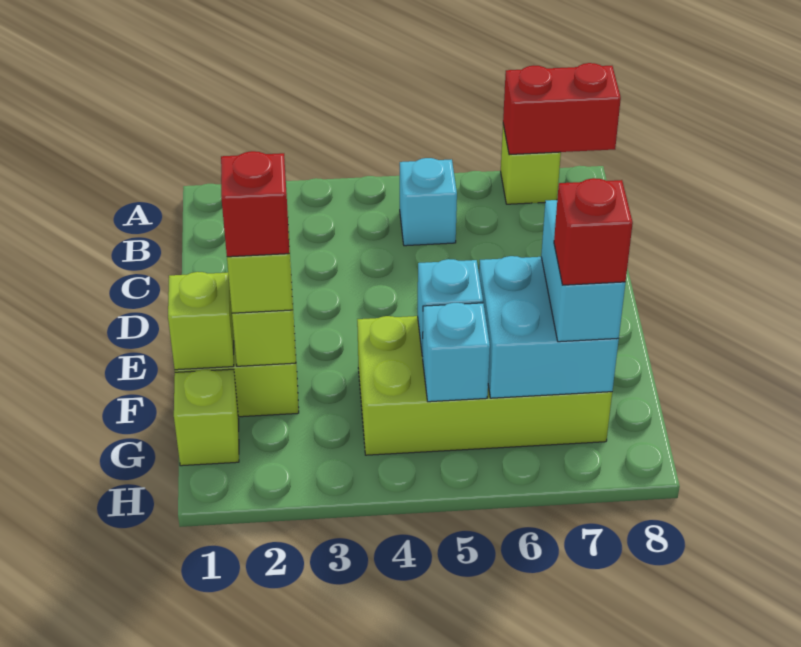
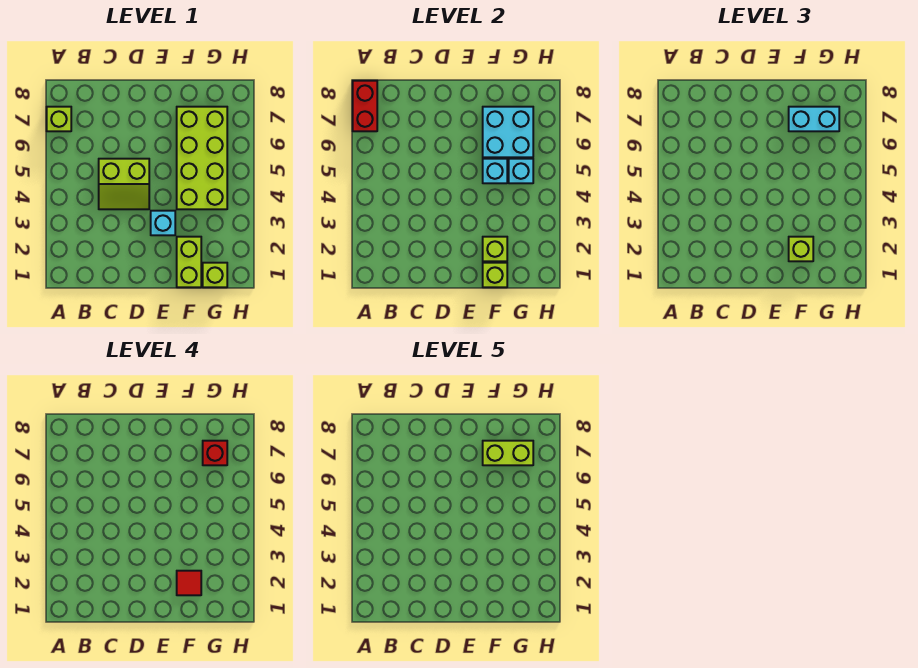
cyan 1x1 brick [400,158,457,246] -> cyan 1x1 brick moved to [151,211,175,235]
none -> lime 2x2 slope [99,159,149,209]
red 1x1 brick [221,151,289,257] -> red 1x1 tile [177,571,201,595]
none -> lime 1x2 brick [483,441,533,465]

